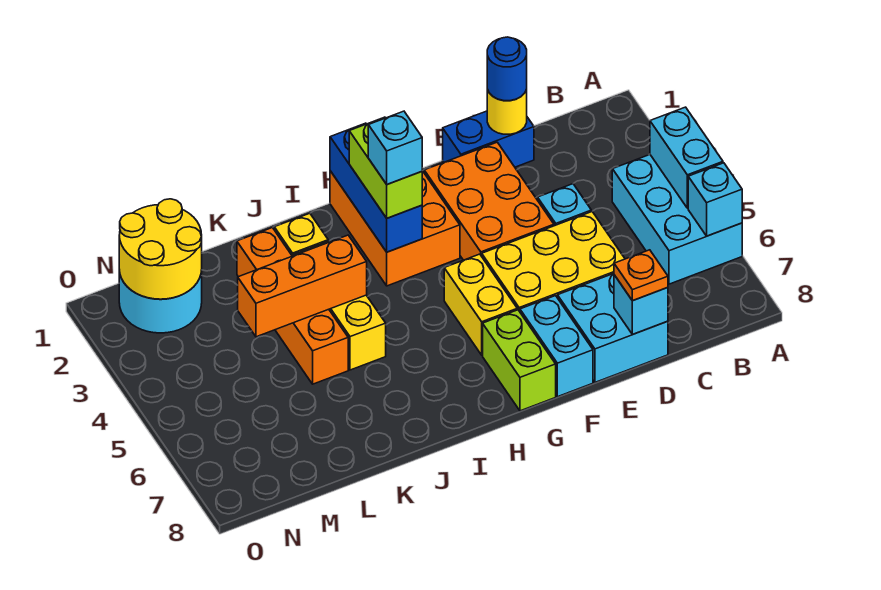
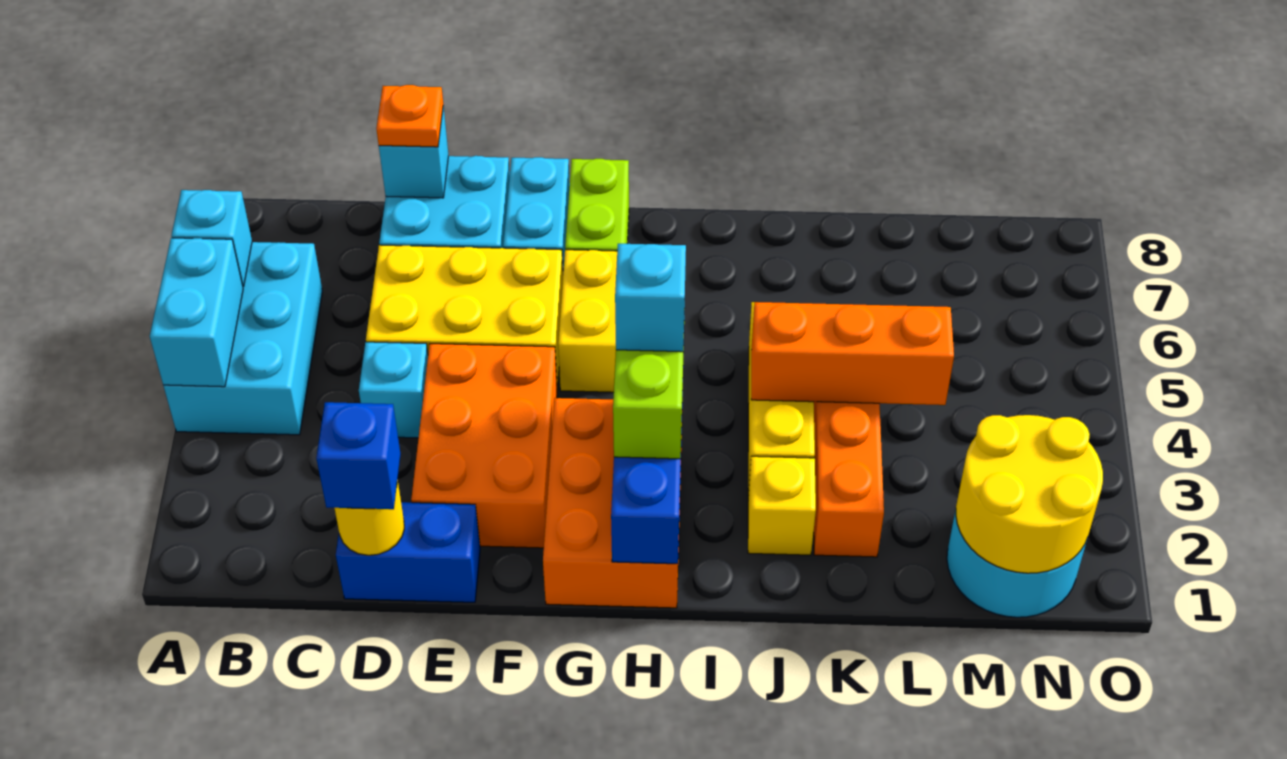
blue 1x1 round brick [487,37,527,101] -> blue 1x1 brick [316,402,401,509]

